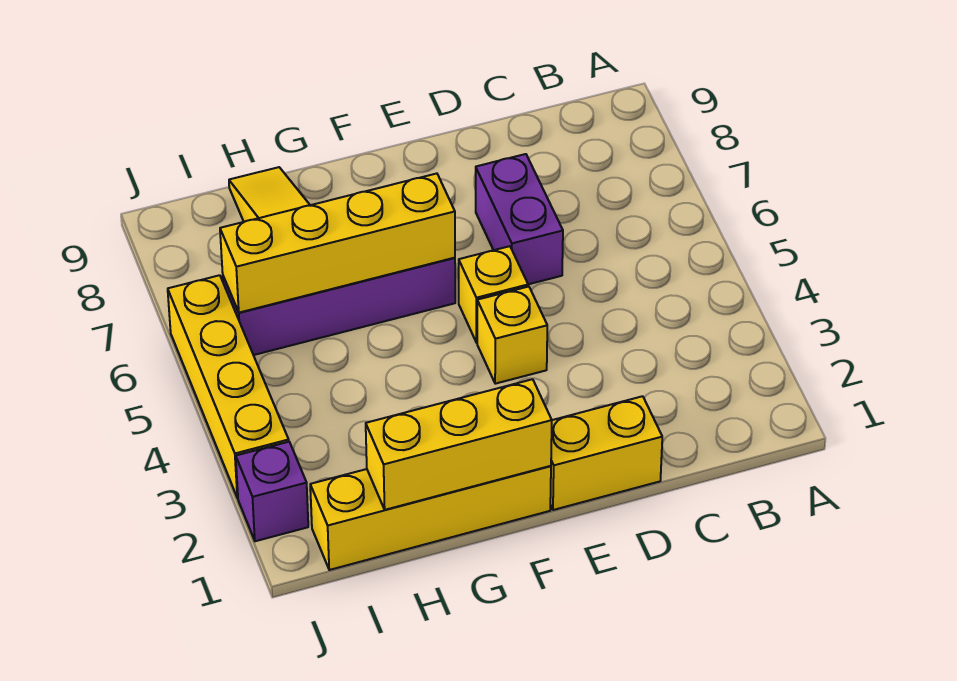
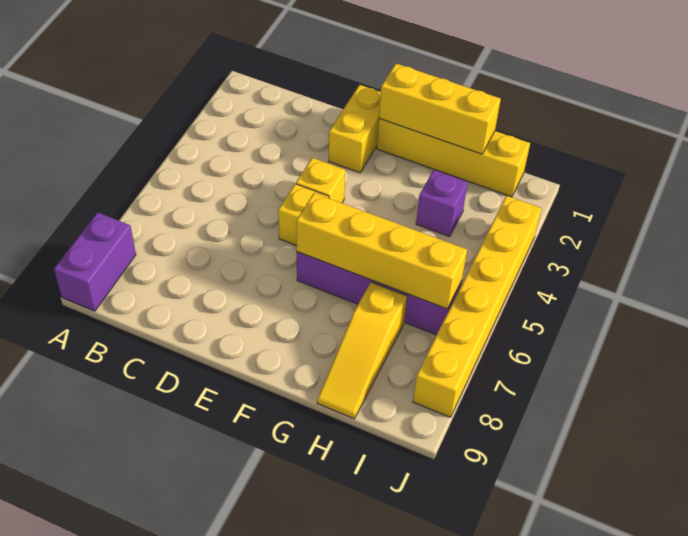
yellow 1x2 brick [550,396,662,510] -> yellow 1x2 brick turned to [329,85,381,173]
purple 1x2 brick [476,154,563,284] -> purple 1x2 brick moved to [54,213,136,311]
purple 1x1 brick [236,442,308,541] -> purple 1x1 brick moved to [416,170,468,237]
yellow 1x4 brick [168,275,289,498] -> yellow 1x6 brick [413,196,542,417]

